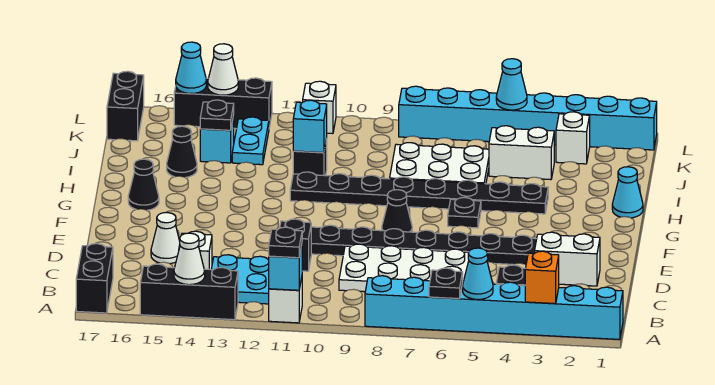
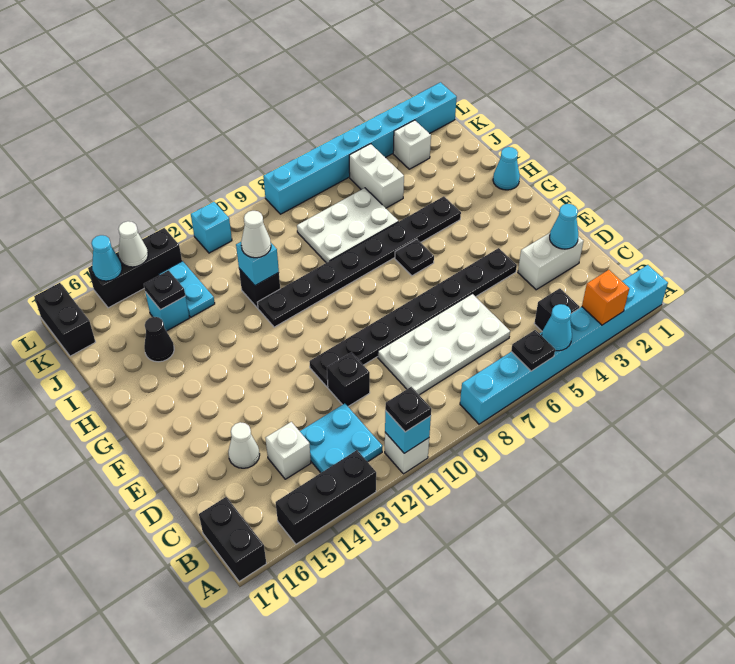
white 1x1 cone [174,233,205,285] -> white 1x1 cone moved to [241,211,271,258]
black 1x1 cone [382,190,412,232] -> none
black 1x1 cone [128,159,159,210] -> none
white 1x2 brick [489,126,554,180] -> white 1x2 brick turned to [349,144,404,208]
cyan 1x1 cone [496,59,527,110] -> cyan 1x1 cone moved to [550,204,578,249]
white 1x1 brick [303,81,336,134] -> cyan 1x1 brick [191,202,232,253]

